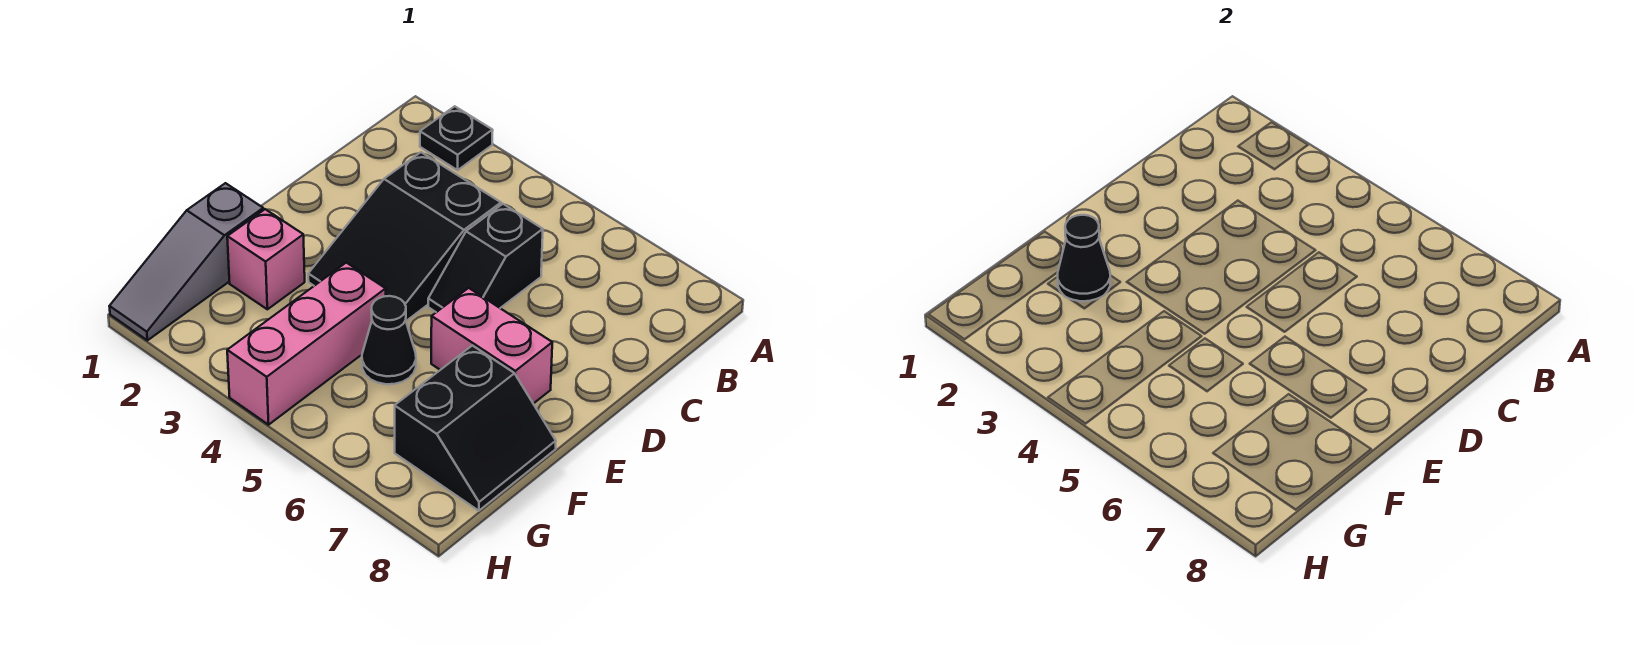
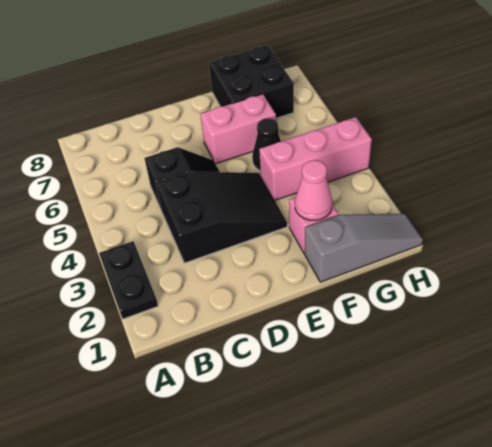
black 1x1 plate [420,106,493,170] -> black 1x2 plate [99,241,158,319]
pink 1x2 brick [431,288,552,404] -> pink 1x2 brick turned to [200,94,276,164]
black 1x1 cone [1058,215,1110,301] -> pink 1x1 cone [295,160,332,221]
black 2x2 slope [395,346,556,511] -> black 2x2 brick [209,45,294,118]

